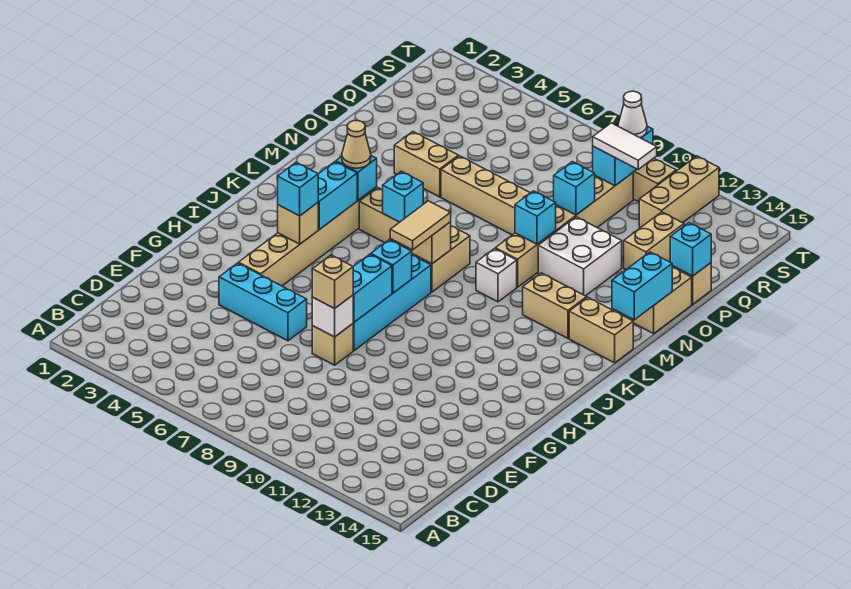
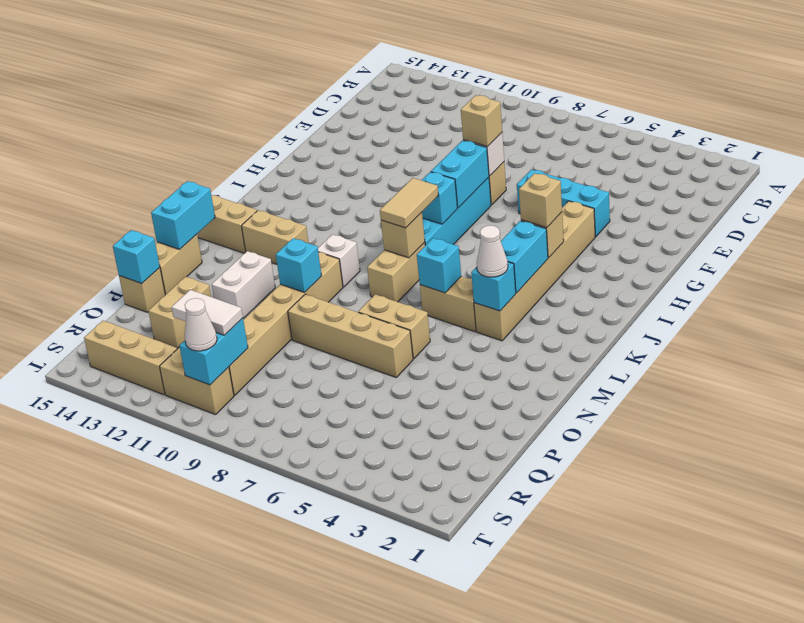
cyan 1x1 brick [278,162,318,216] -> tan 1x1 brick [519,173,562,228]
tan 1x1 cone [342,121,371,168] -> white 1x1 cone [477,225,508,277]
white 2x2 brick [538,217,622,296] -> white 1x2 brick [212,251,275,318]
tan 1x2 brick [394,132,458,197] -> tan 1x2 brick moved to [358,294,430,359]
cyan 1x1 brick [554,162,595,215] -> none
tan 1x3 brick [639,156,719,228] -> tan 1x3 brick turned to [84,321,177,395]

